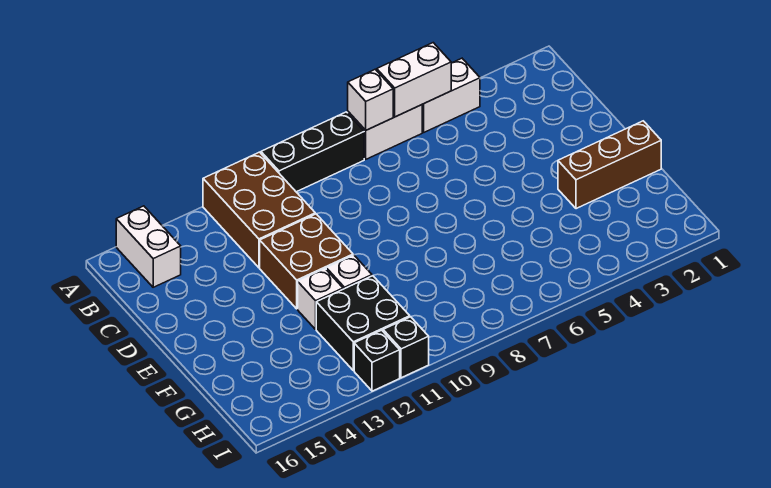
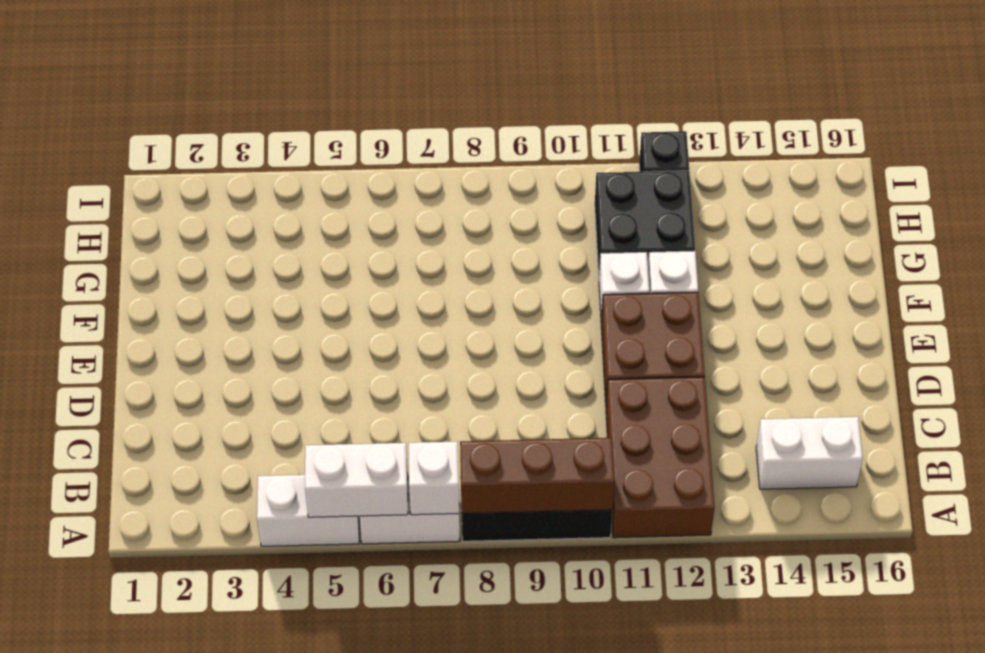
white 1x2 brick [116,206,181,287] -> white 1x2 brick turned to [756,417,863,489]
brown 1x3 brick [558,121,661,209] -> brown 1x3 brick moved to [460,438,615,513]
black 1x1 brick [383,317,429,378] -> none

